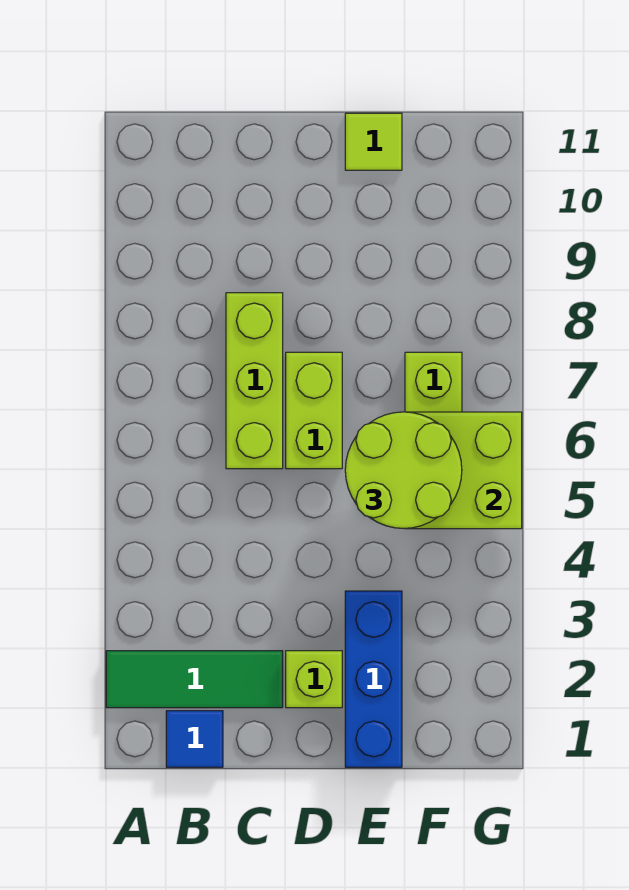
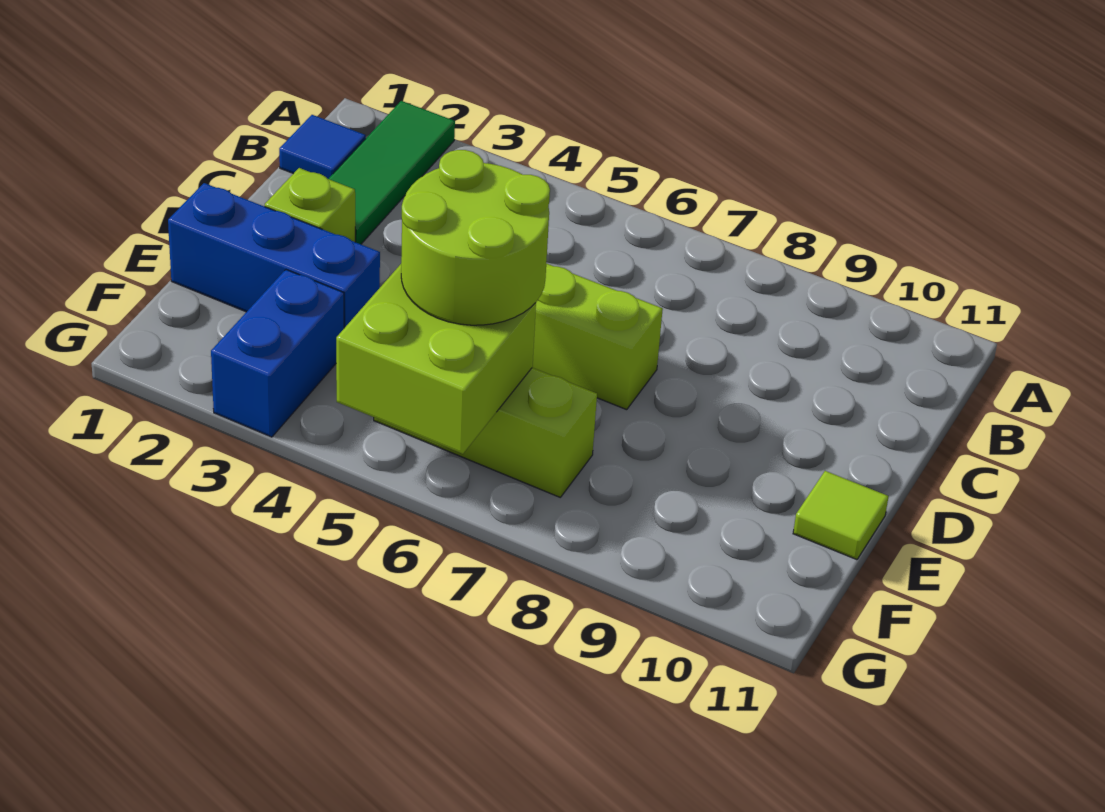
lime 1x3 brick [226,293,283,469] -> none
none -> blue 1x2 brick [211,270,344,437]

